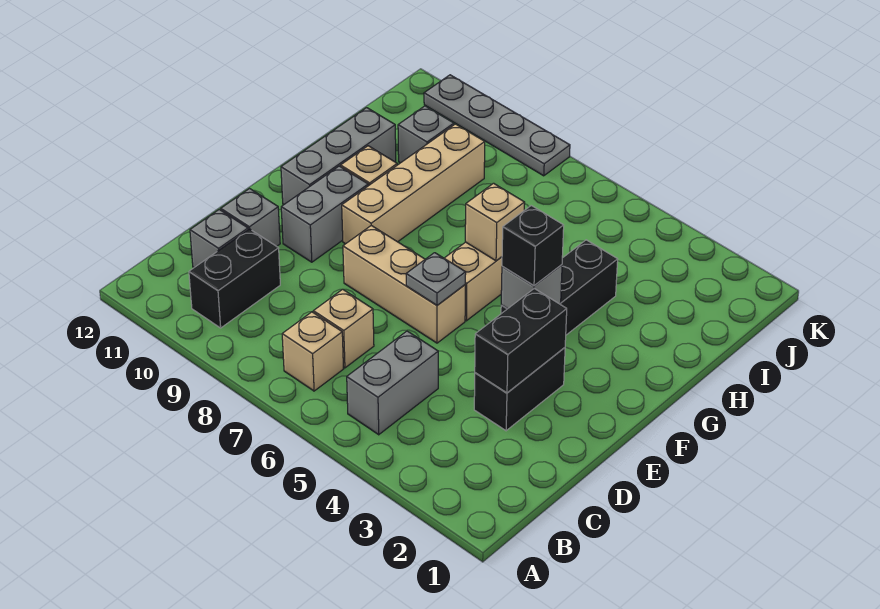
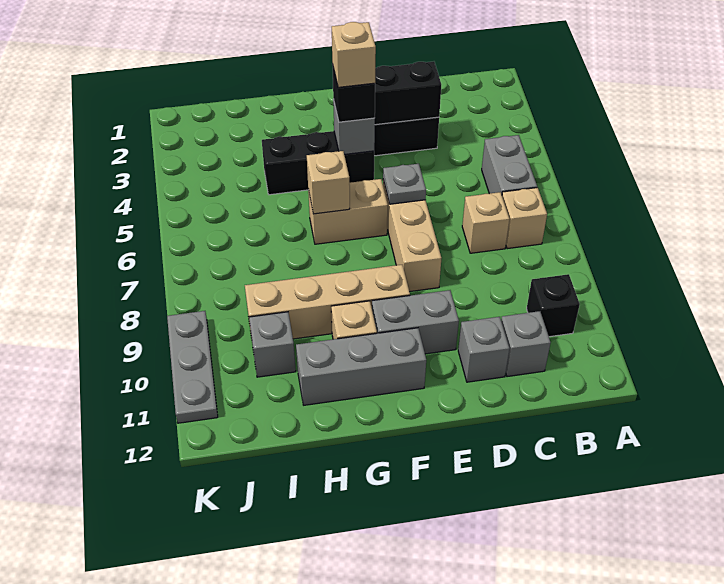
grey 1x2 brick [347,331,438,435] -> grey 1x2 brick turned to [482,135,537,194]
black 1x2 brick [189,229,280,328] -> black 1x1 brick [527,274,580,337]
none -> tan 1x1 brick [332,22,376,87]
grey 1x4 plate [424,75,570,176] -> grey 1x3 plate [167,311,218,423]

